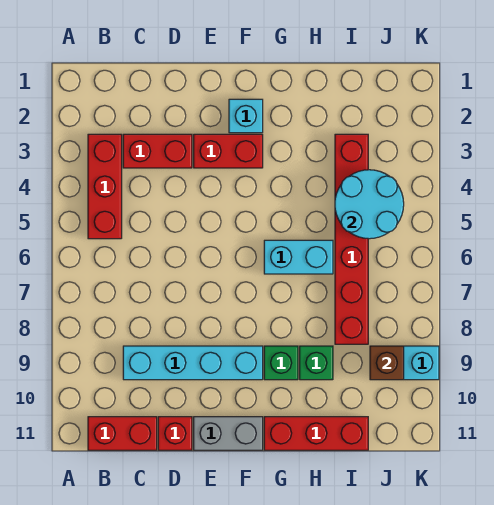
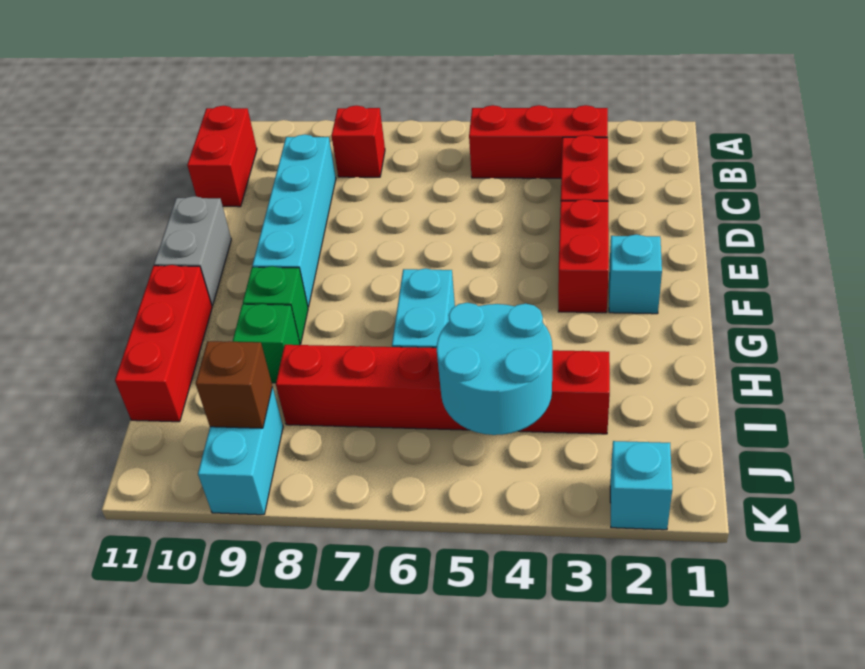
red 1x1 brick [158,417,192,450] -> red 1x1 brick moved to [332,105,385,177]
none -> cyan 1x1 brick [610,441,672,530]

